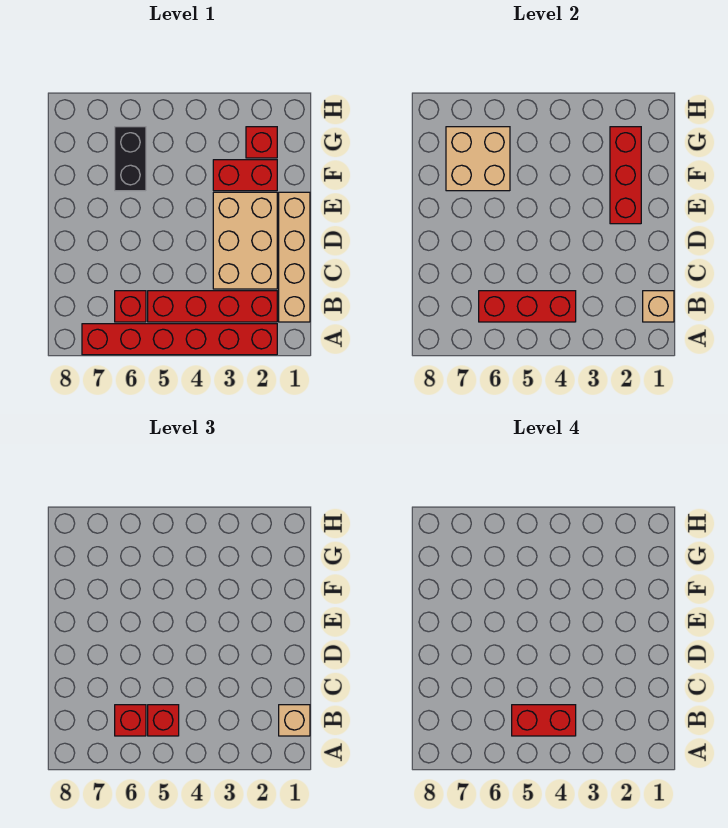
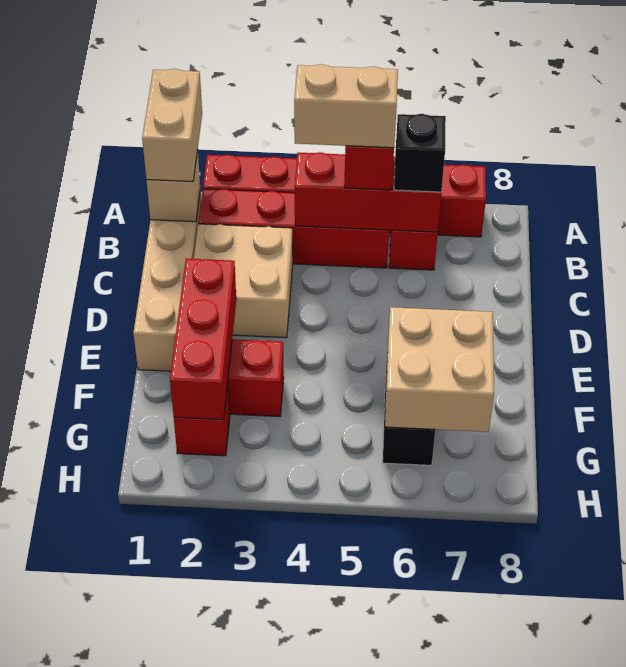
tan 1x1 brick [279,705,310,736] -> tan 1x2 brick [142,69,202,182]
red 1x2 brick [512,705,576,736] -> tan 1x2 brick [294,64,398,148]
red 1x1 brick [115,705,146,736] -> black 1x1 brick [394,114,446,192]
tan 2x3 brick [213,192,277,289] -> tan 2x2 brick [194,224,293,338]

